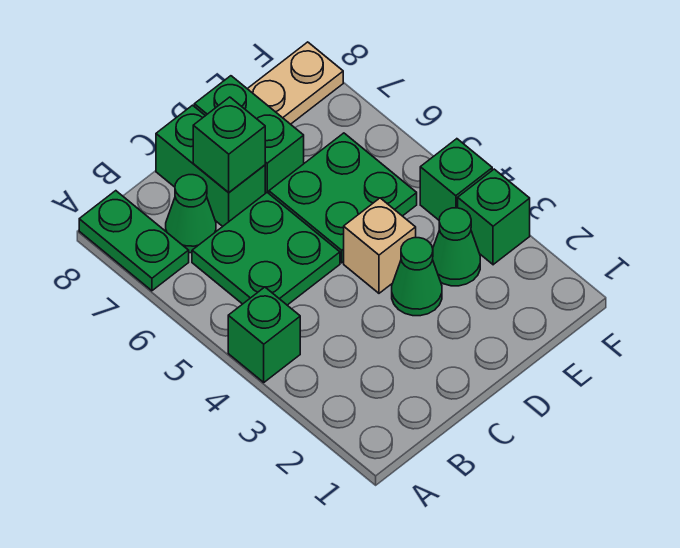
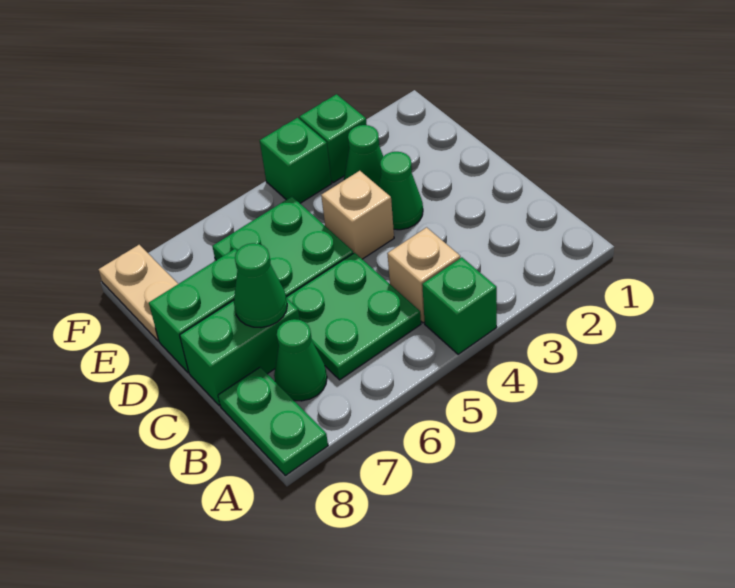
green 1x2 plate [79,191,189,291] -> green 1x2 plate turned to [218,367,328,476]
none -> tan 1x1 brick [387,227,460,323]
green 1x1 brick [193,97,265,193] -> green 1x1 cone [234,243,287,328]

